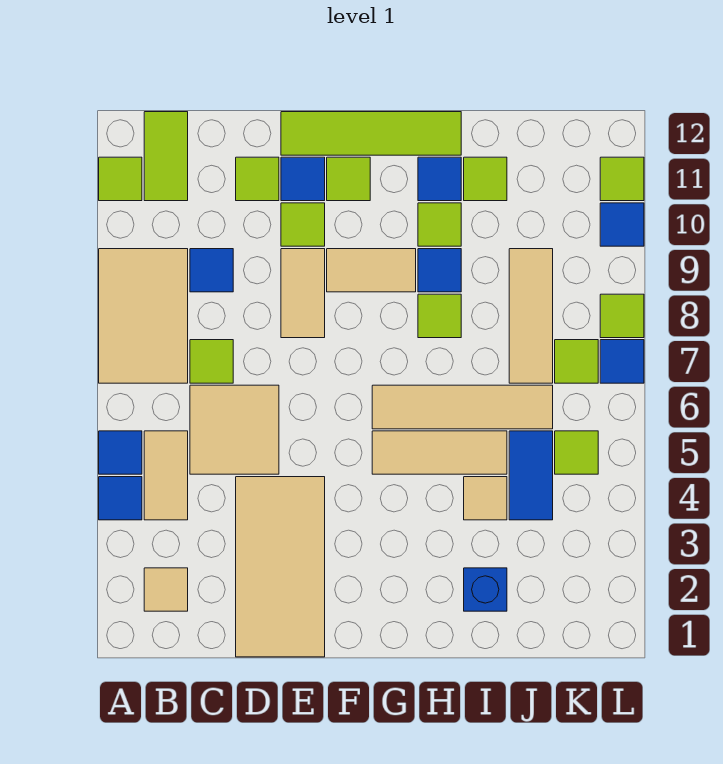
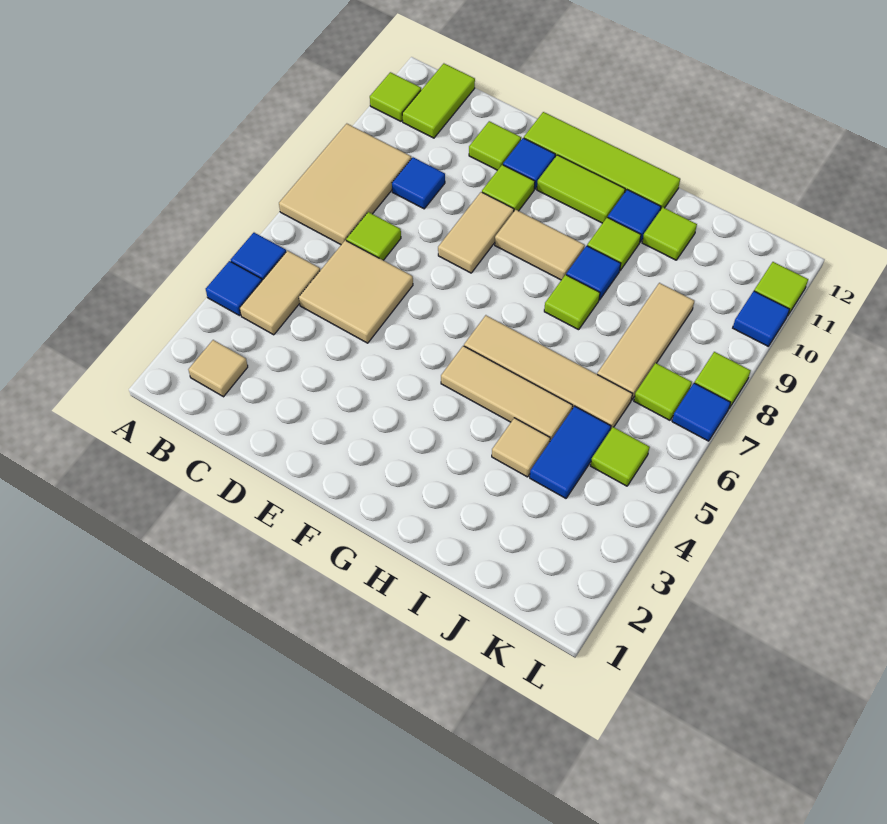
tan 2x4 tile [236,477,325,657] -> none
lime 1x1 tile [327,157,370,201] -> lime 1x2 tile [537,155,625,223]
blue 1x1 brick [464,568,507,611] -> none

